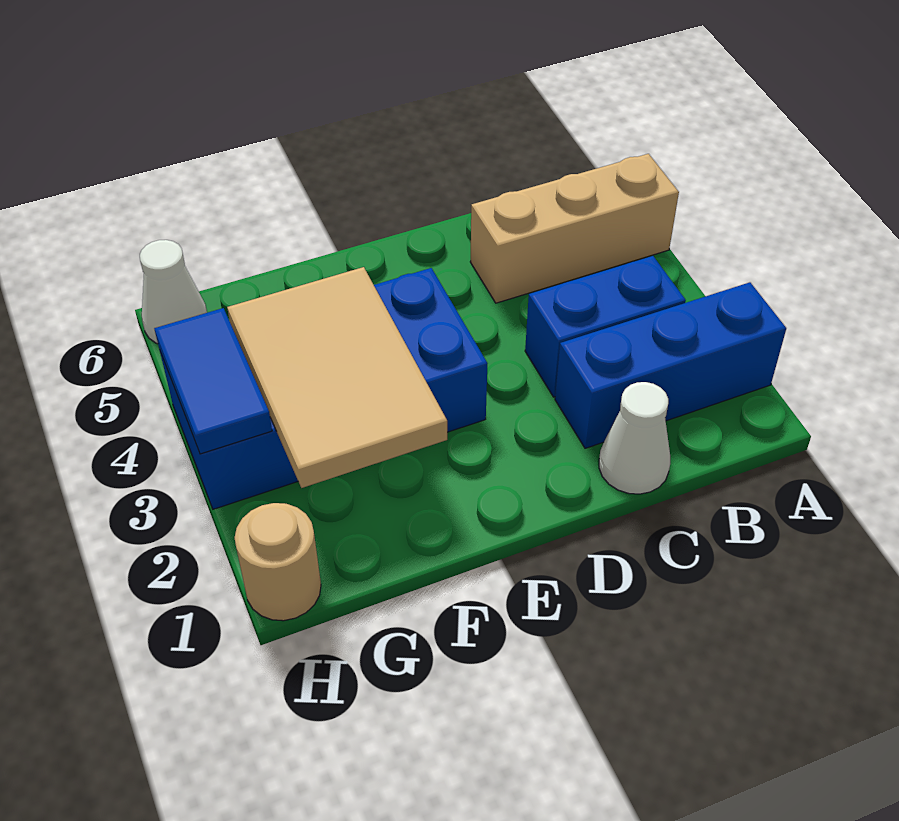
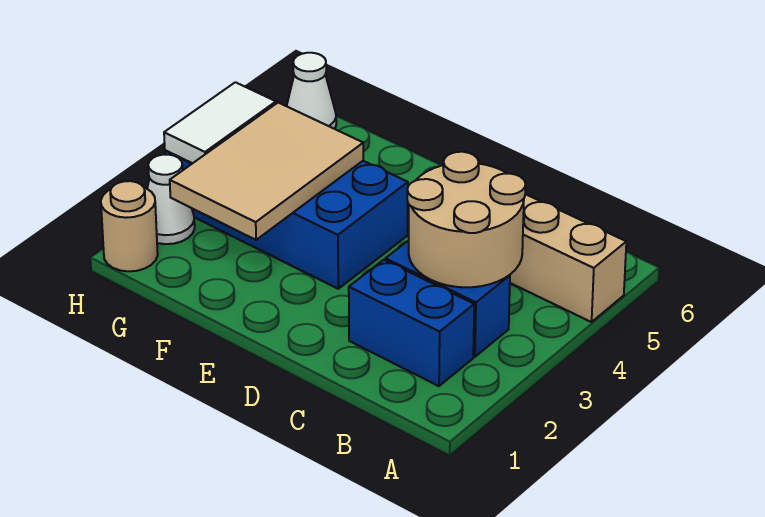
blue 1x3 brick [555,282,786,448] -> blue 1x2 brick [349,260,474,386]
none -> tan 2x2 round brick [407,152,526,287]
white 1x1 cone [599,382,670,494] -> white 1x1 cone moved to [147,155,195,244]
blue 1x2 tile [154,308,272,454] -> white 1x2 tile [164,82,276,163]

